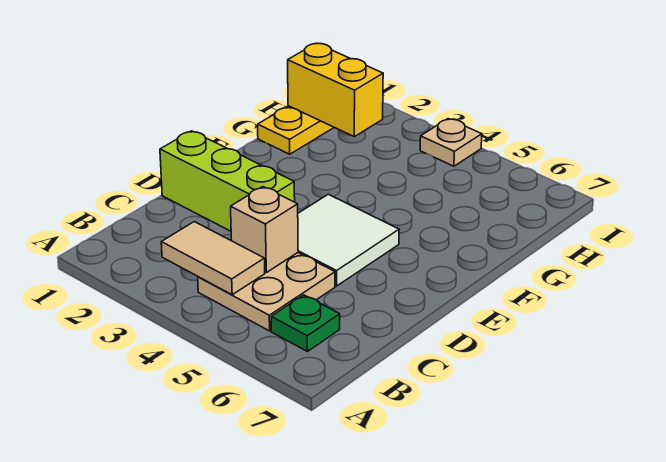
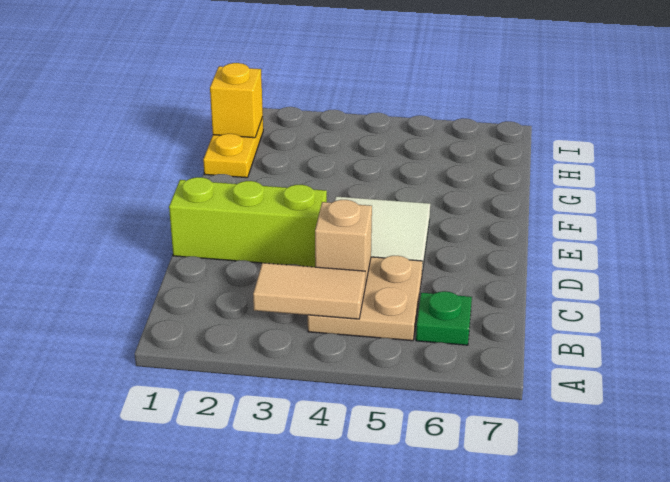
yellow 1x2 brick [288,43,383,137] -> yellow 1x1 brick [210,63,263,138]
tan 1x1 plate [420,119,482,166] -> none

